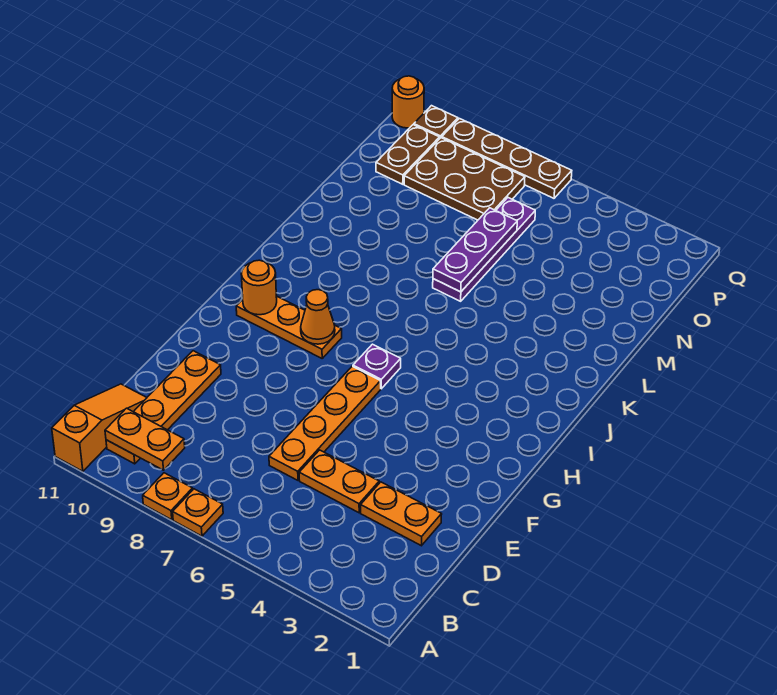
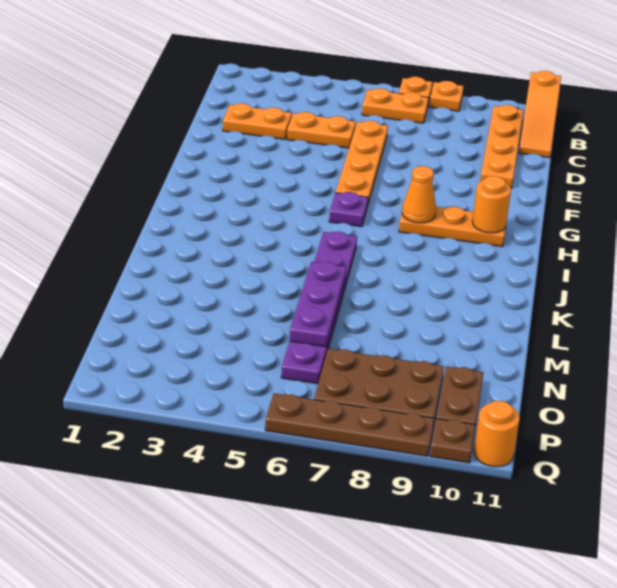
orange 1x2 plate [105,408,185,470] -> orange 1x2 plate moved to [362,88,429,123]
purple 1x4 plate [433,198,535,301] -> purple 1x6 plate [281,232,357,384]

